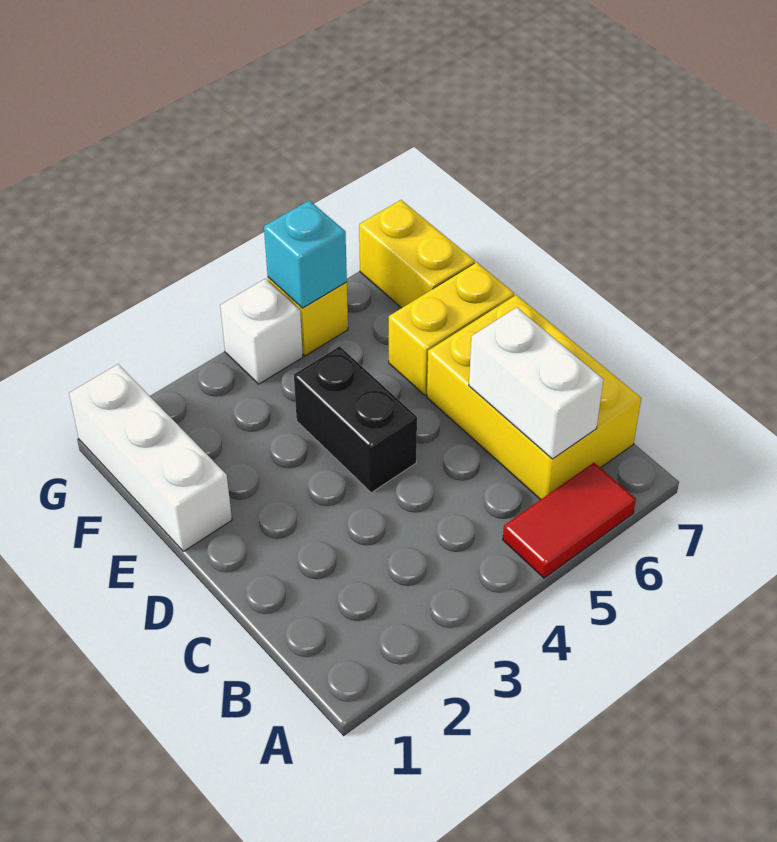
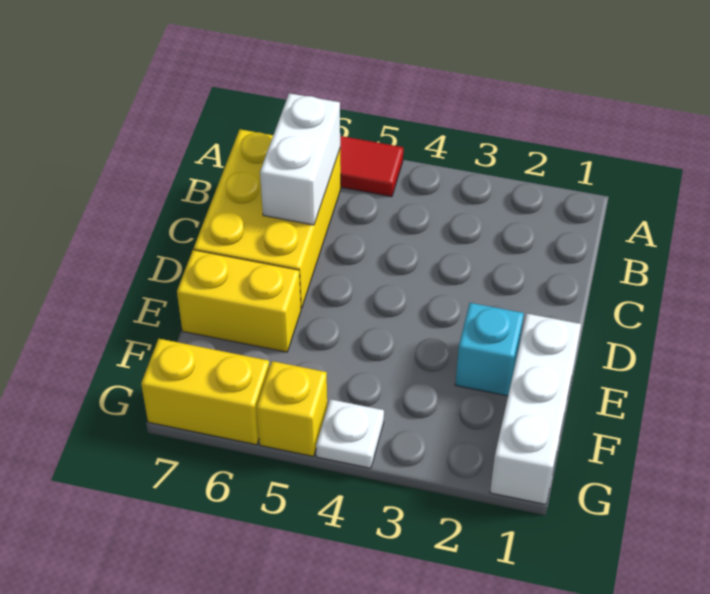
black 1x2 brick [294,346,417,493] -> none
yellow 1x2 brick [359,200,475,308] -> yellow 1x2 brick turned to [141,339,270,445]
white 1x1 brick [220,279,303,384] -> white 1x1 plate [316,399,384,468]
cyan 1x1 brick [264,200,347,308] -> cyan 1x1 brick moved to [455,303,524,396]

